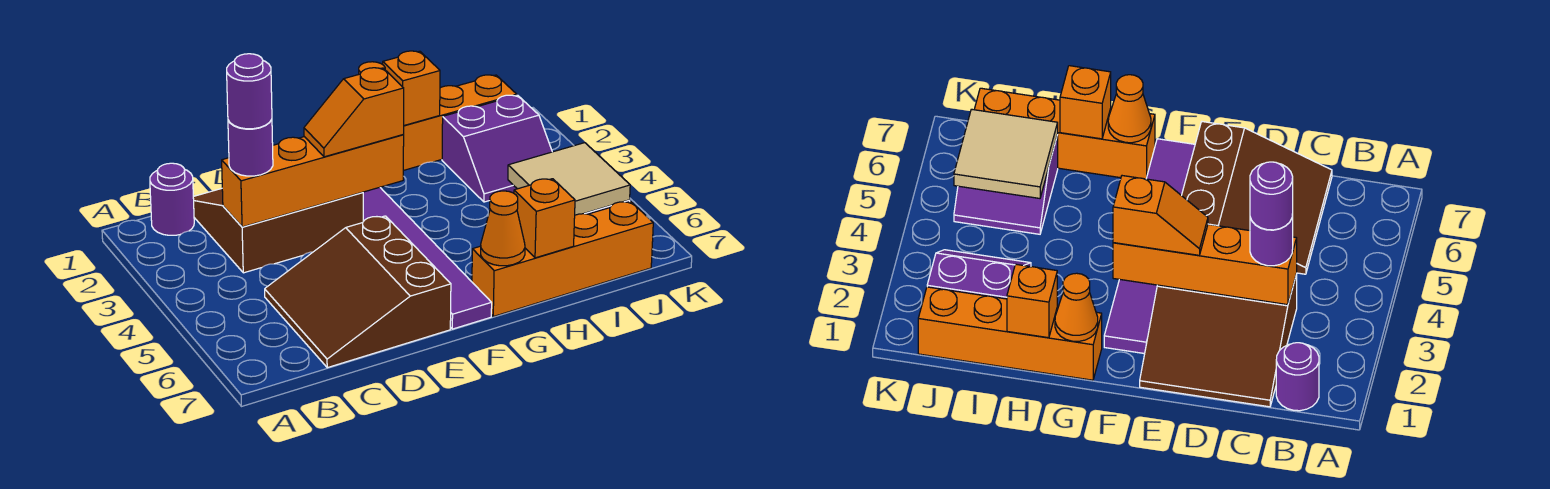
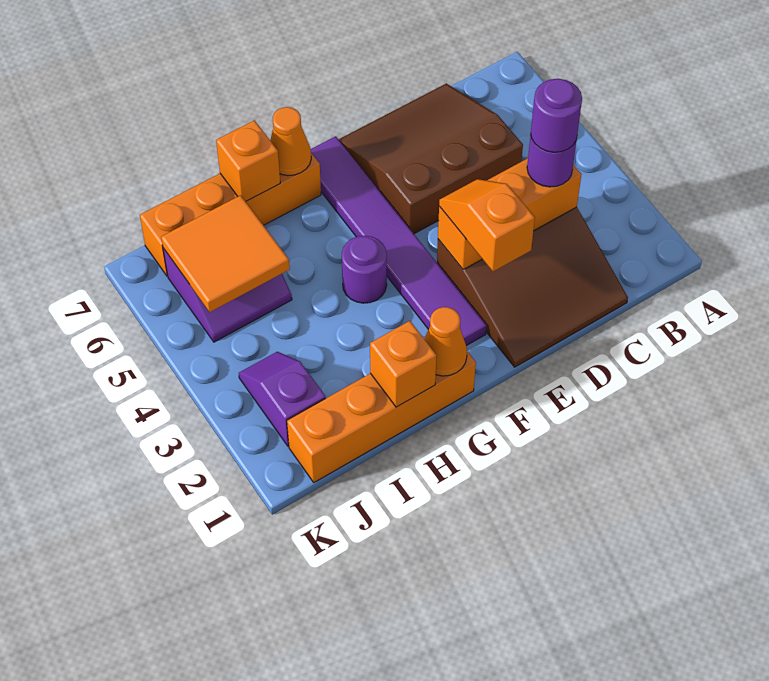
purple 1x1 round brick [150,163,194,235] -> purple 1x1 round brick moved to [342,236,387,303]
orange 1x4 brick [222,135,404,227] -> orange 1x3 brick [438,158,581,270]
brown 3x3 slope [265,216,451,368] -> brown 3x3 slope turned to [339,83,523,234]
orange 1x2 slope [304,68,404,157] -> orange 1x2 slope turned to [439,179,535,271]
purple 2x2 slope [442,95,552,202] -> purple 1x2 slope [239,352,326,446]
tan 2x2 tile [508,143,630,215] -> orange 2x2 tile [161,195,290,312]

